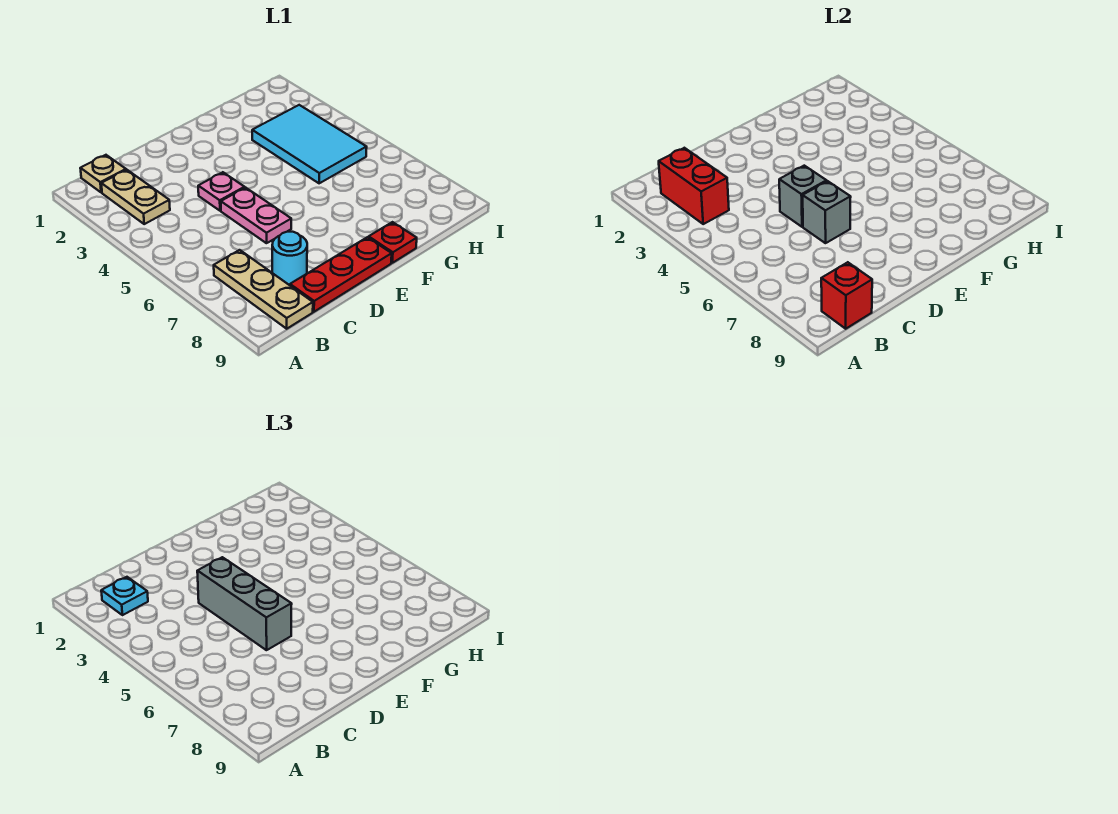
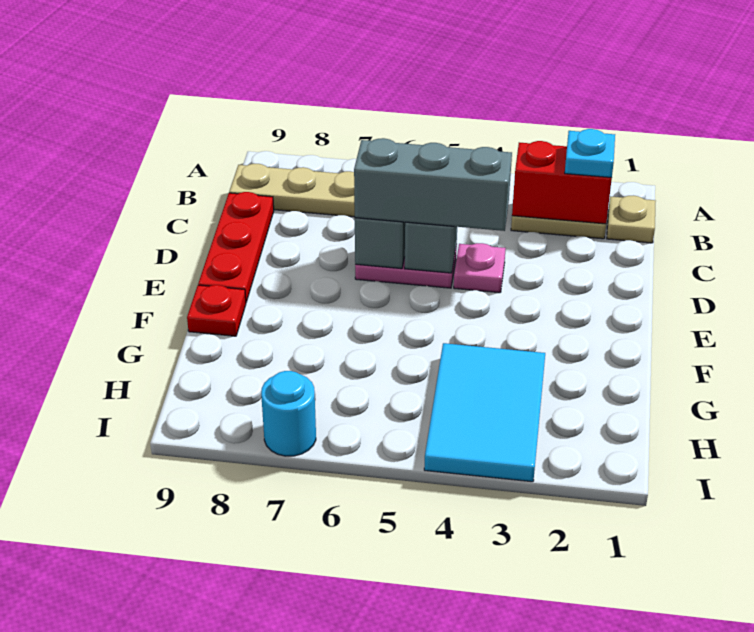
red 1x1 brick [821,262,872,329] -> none
cyan 1x1 round brick [272,232,307,285] -> cyan 1x1 round brick moved to [261,371,316,456]
cyan 2x3 tile [252,105,367,183] -> cyan 2x3 tile turned to [424,343,545,482]

